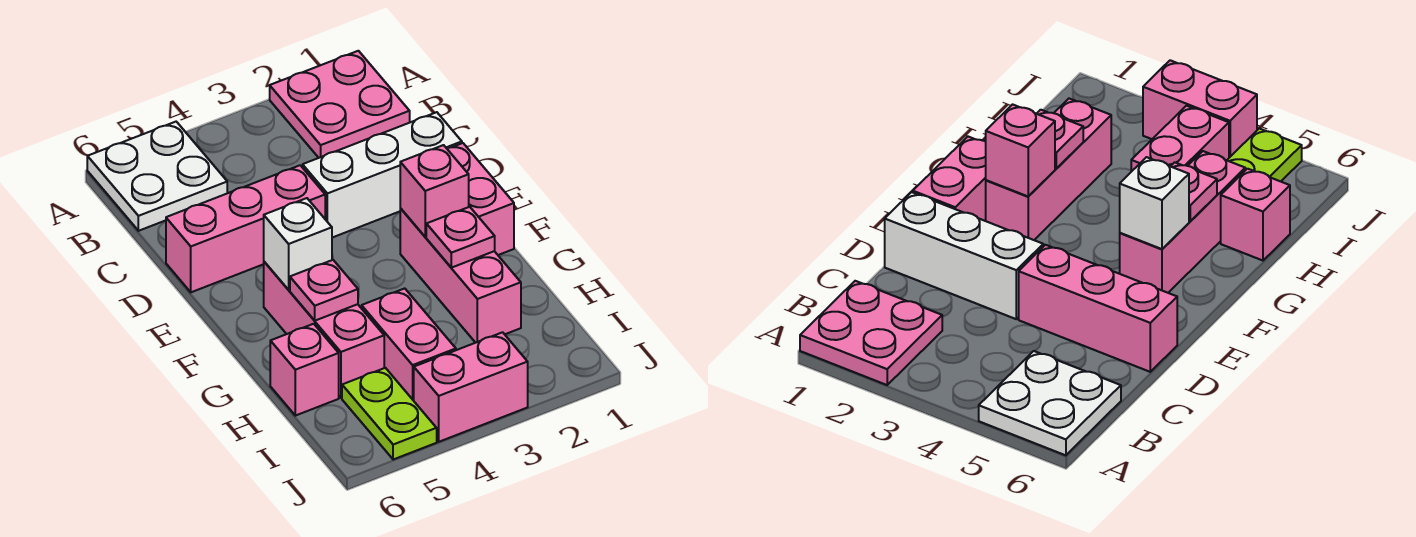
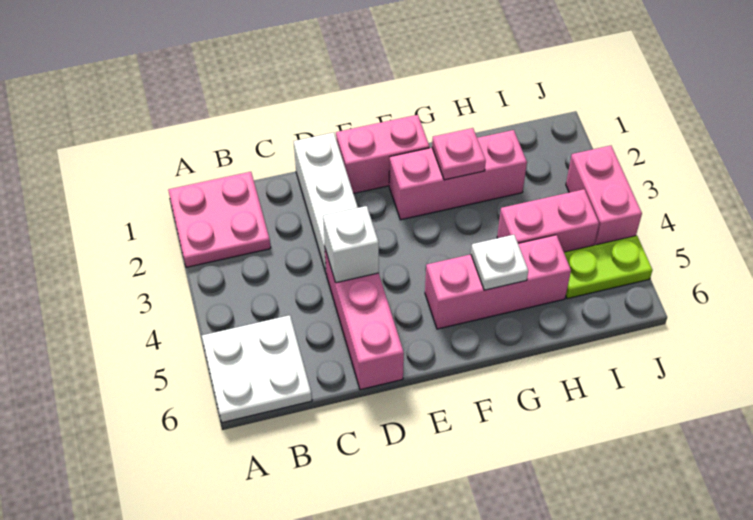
pink 1x1 brick [400,145,469,237] -> none
white 1x1 brick [264,198,332,290] -> white 1x1 brick moved to [323,206,379,283]
pink 1x1 plate [290,260,358,321] -> white 1x1 plate [471,235,528,290]
pink 1x1 brick [270,324,339,416] -> none

